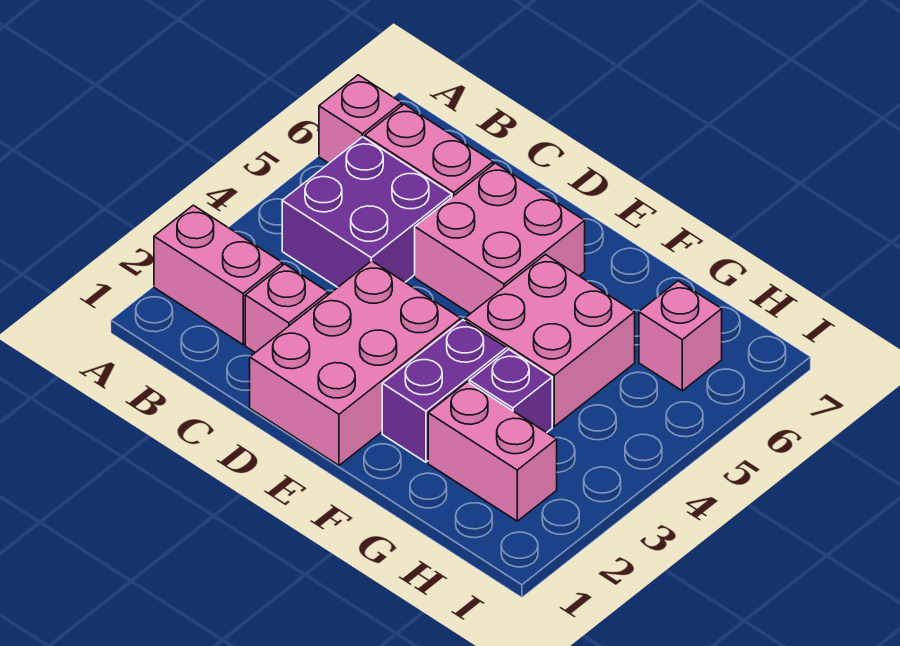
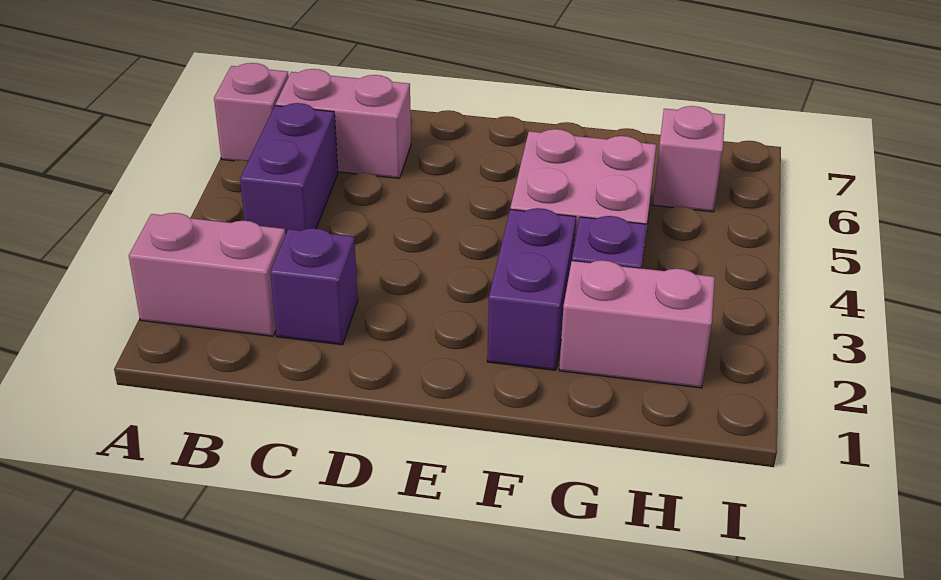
purple 2x2 brick [282,137,452,287] -> purple 1x2 brick [240,103,338,235]
pink 1x1 brick [245,264,328,353] -> purple 1x1 brick [270,228,358,345]
pink 2x3 brick [250,261,461,465] -> none
pink 2x2 brick [415,163,585,314] -> none

